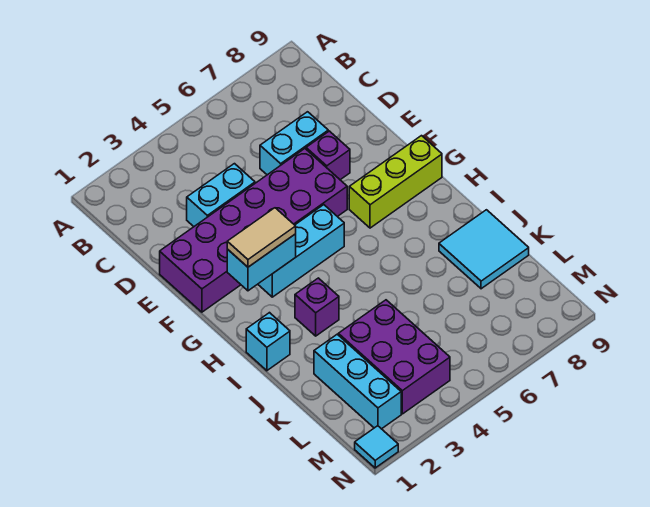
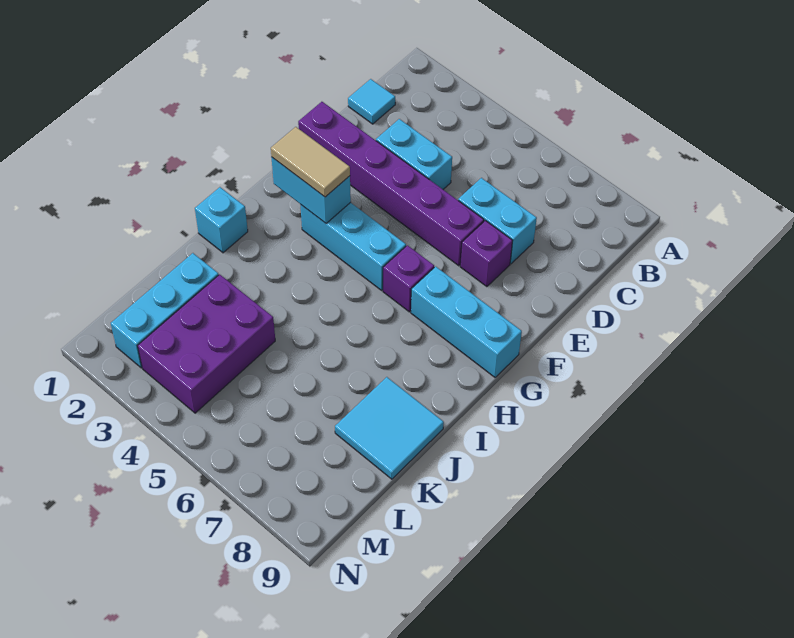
purple 2x6 brick [160,149,347,312] -> purple 1x6 brick [298,102,484,266]
lime 1x3 brick [349,136,442,228] -> cyan 1x3 brick [411,267,522,377]
purple 1x1 brick [295,278,339,336] -> purple 1x1 brick moved to [383,245,434,312]
cyan 1x1 tile [355,426,398,468] -> cyan 1x1 tile moved to [348,79,395,124]

